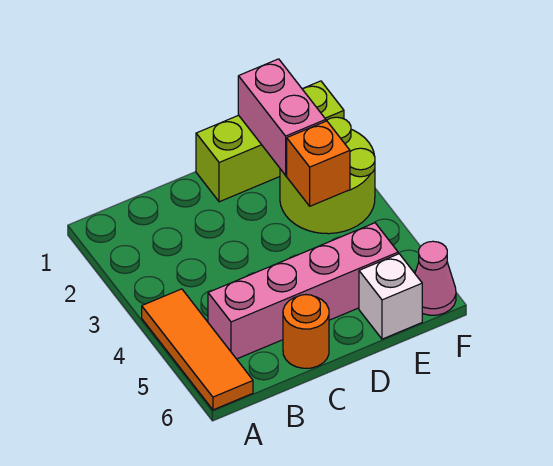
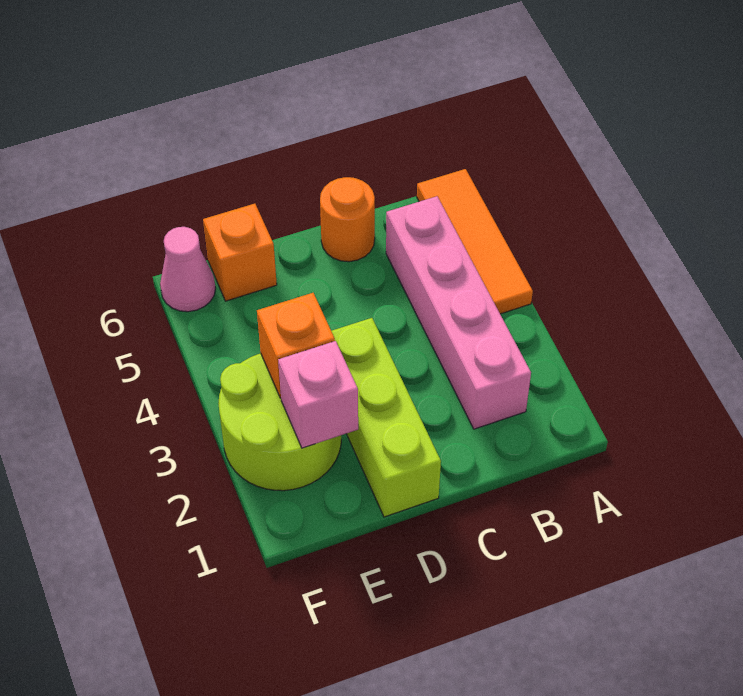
pink 1x4 brick [208,223,398,359] -> pink 1x4 brick turned to [386,196,531,429]
lime 1x3 brick [196,81,344,202] -> lime 1x3 brick turned to [331,318,441,517]
pink 1x2 brick [238,59,326,175] -> pink 1x1 brick [278,341,358,448]
white 1x1 brick [359,254,422,339] -> orange 1x1 brick [203,204,277,301]

